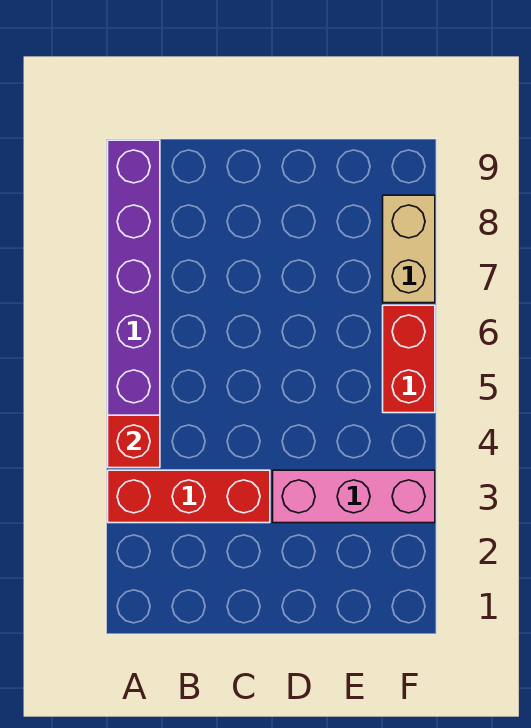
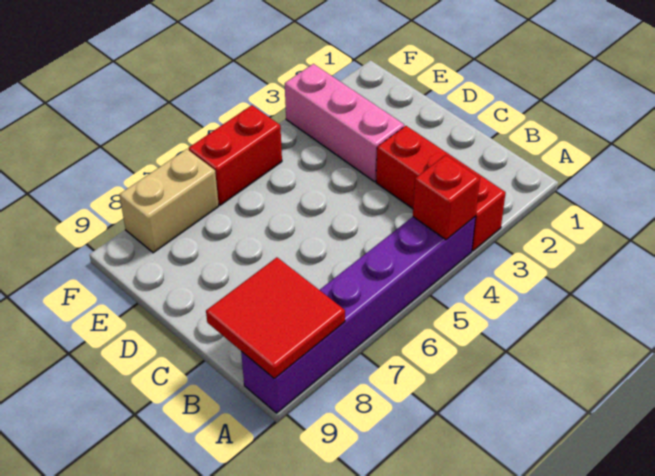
none -> red 2x2 tile [206,257,345,378]

